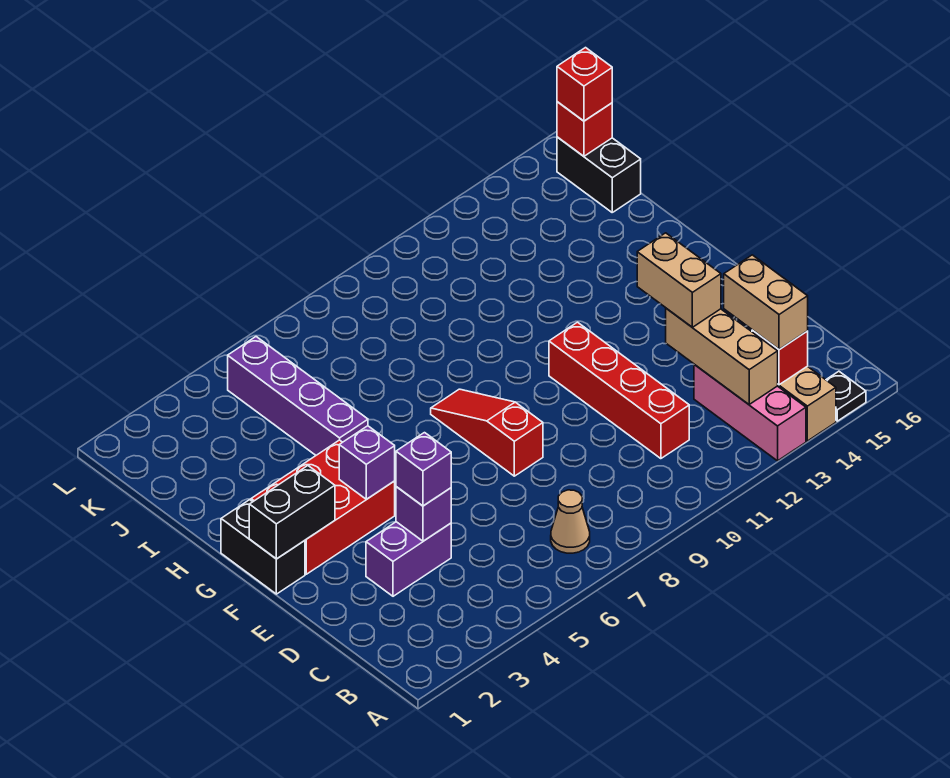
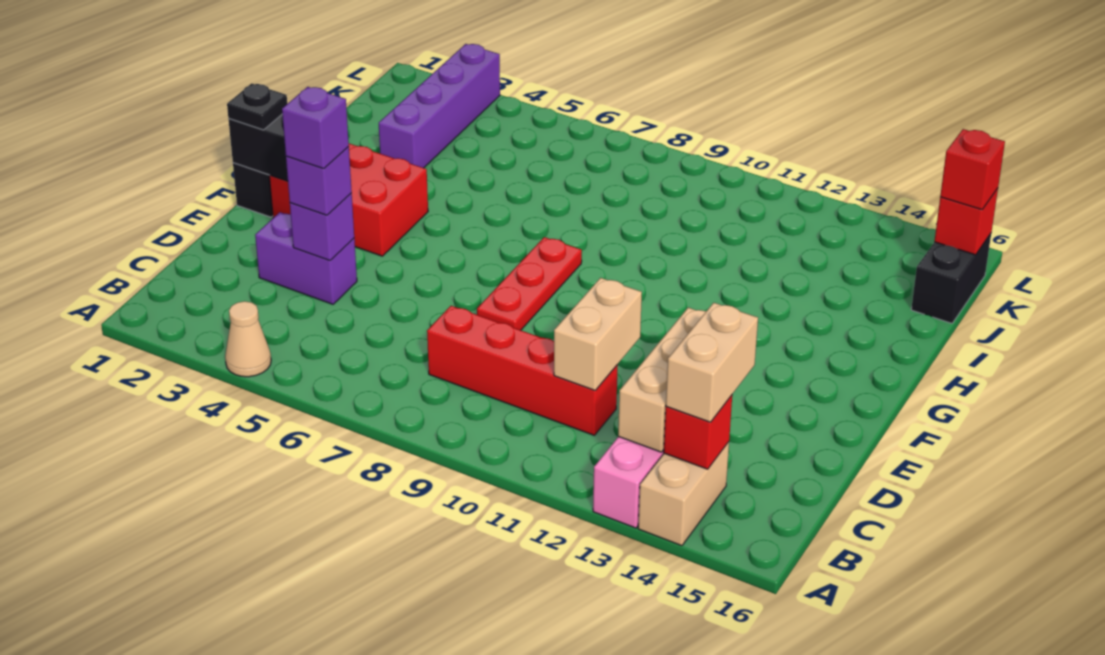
black 1x1 plate [826,371,866,421] -> black 1x1 plate moved to [227,83,287,130]
tan 1x1 cone [551,490,590,553] -> tan 1x1 cone moved to [225,301,271,377]
red 1x4 brick [549,322,689,459] -> red 1x4 brick turned to [427,306,618,435]
tan 1x2 brick [637,233,721,327] -> tan 1x2 brick moved to [554,278,642,390]
red 1x3 slope [431,389,543,476] -> red 1x3 plate [477,237,582,330]
purple 1x1 brick [339,426,395,499] -> purple 1x1 brick moved to [282,87,349,169]
purple 1x4 brick [228,337,368,455] -> purple 1x4 brick moved to [379,44,500,168]

